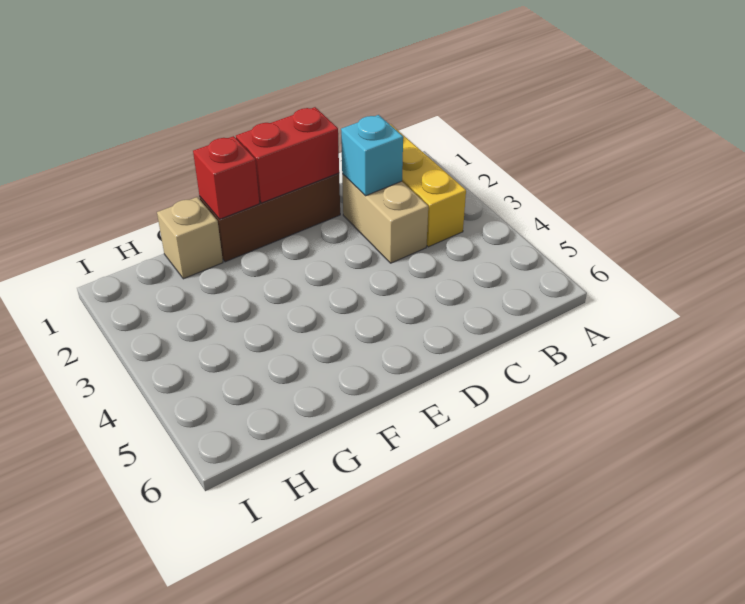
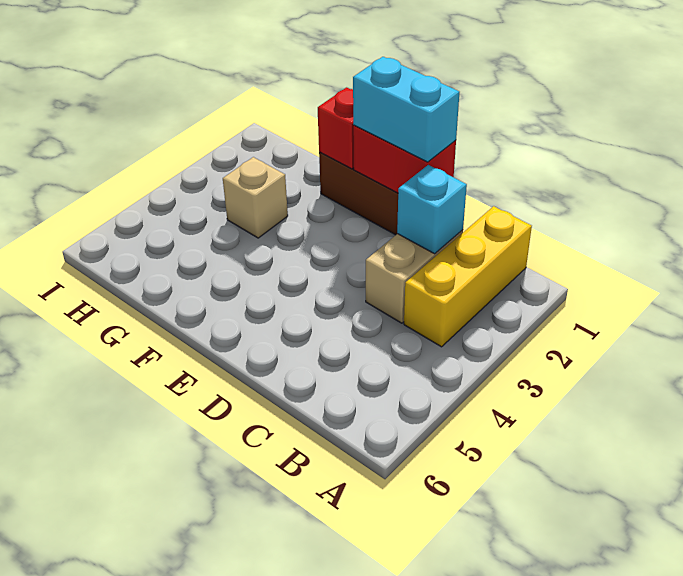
none -> cyan 1x2 brick [353,57,459,162]
tan 1x1 brick [157,197,223,279] -> tan 1x1 brick moved to [223,157,288,238]

